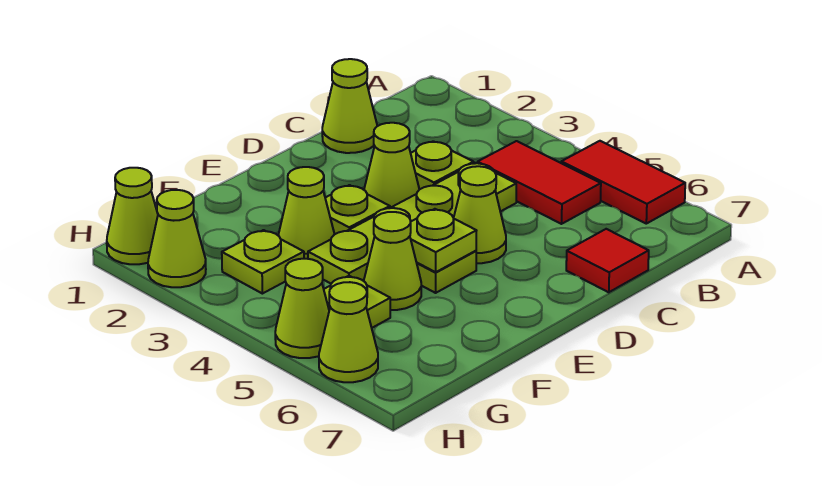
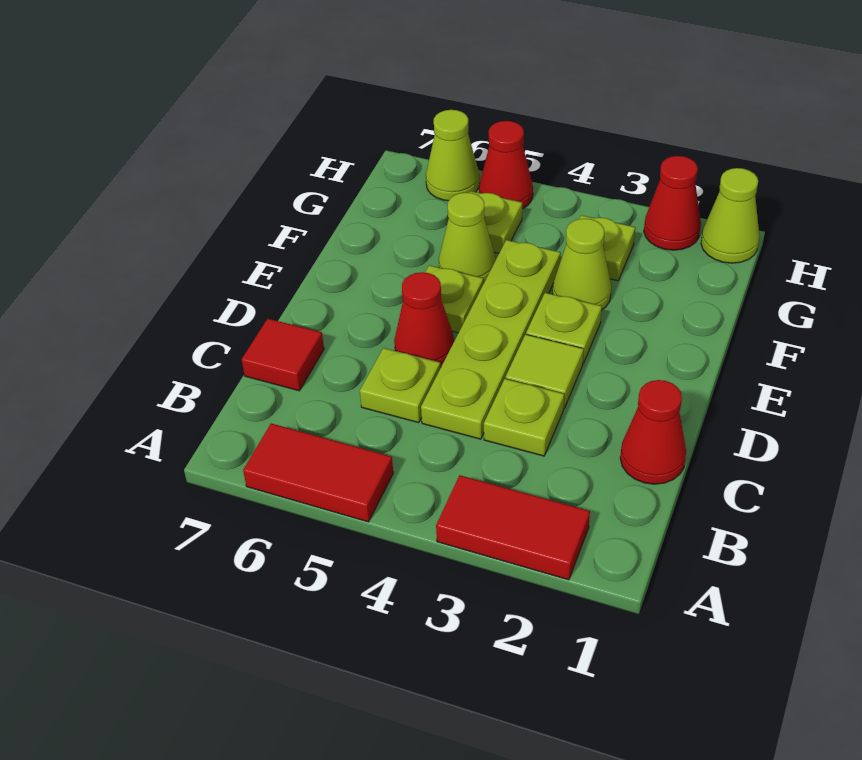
red 1x2 tile [478,141,601,224] -> red 1x2 tile moved to [436,475,590,580]
lime 1x1 cone [322,59,377,153] -> red 1x1 cone [620,380,686,484]
lime 1x1 cone [364,123,419,208] -> lime 1x1 tile [506,335,584,408]
lime 1x1 cone [454,166,506,263] -> red 1x1 cone [394,272,454,367]
lime 1x1 plate [410,209,477,272] -> lime 1x1 plate moved to [360,348,441,423]
lime 1x1 cone [148,190,206,287] -> red 1x1 cone [644,156,701,250]
lime 1x1 cone [275,259,329,358] -> red 1x1 cone [479,121,533,209]

